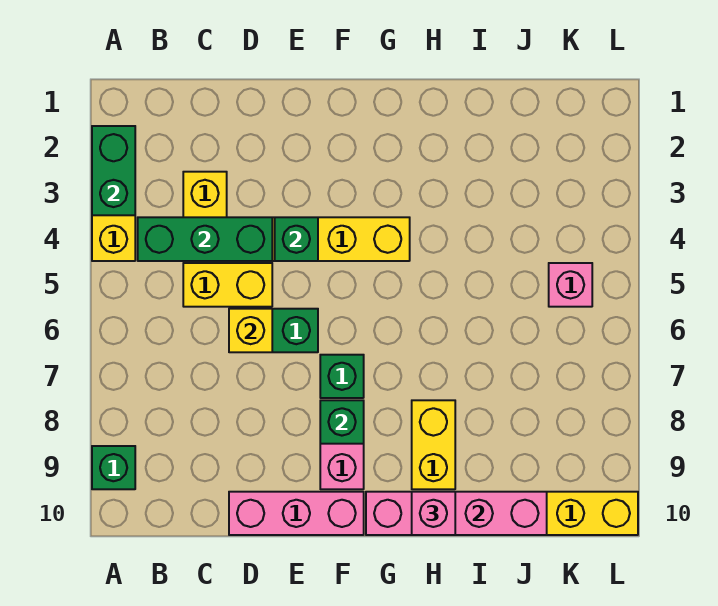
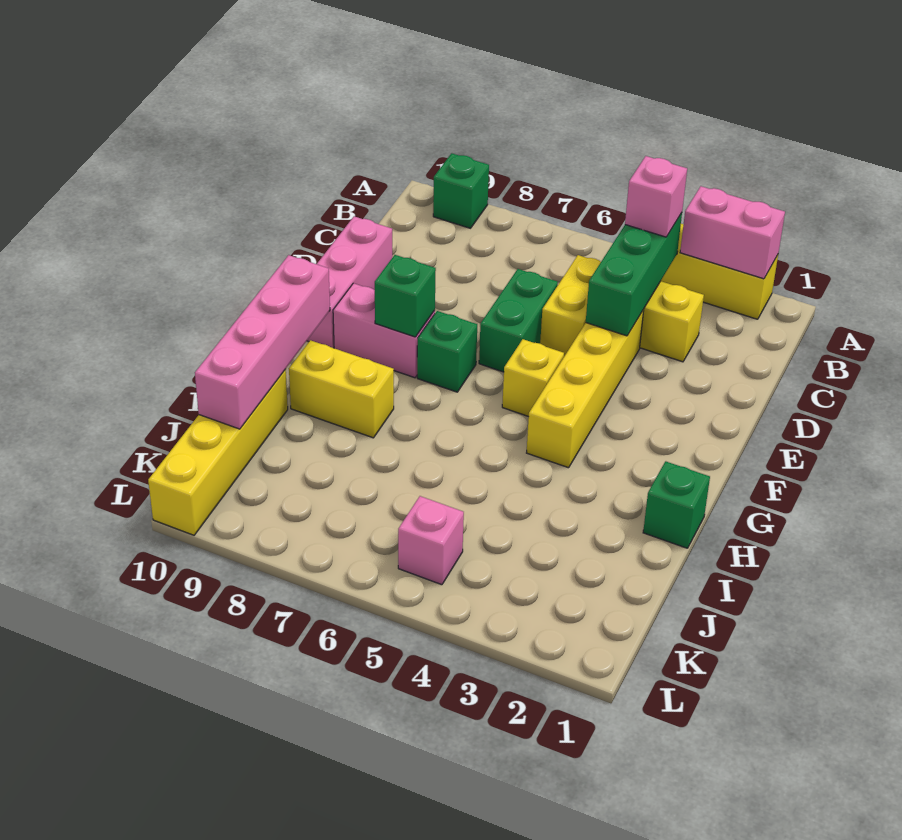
green 1x2 brick [92,126,135,215] -> pink 1x2 brick [680,186,785,279]
yellow 1x1 brick [229,309,272,352] -> yellow 1x1 brick moved to [502,339,564,417]
green 1x1 brick [275,217,318,261] -> green 1x1 brick moved to [643,461,710,548]
pink 1x1 brick [412,492,455,535] -> pink 1x1 brick moved to [625,156,687,237]

